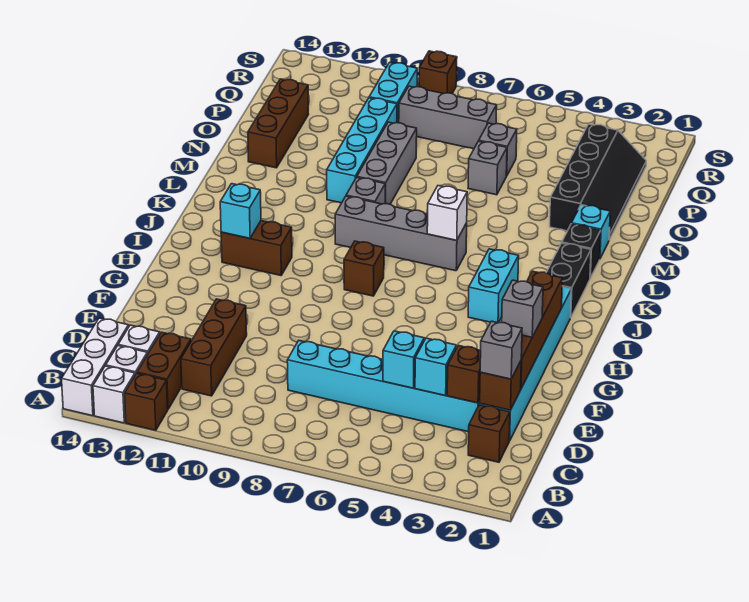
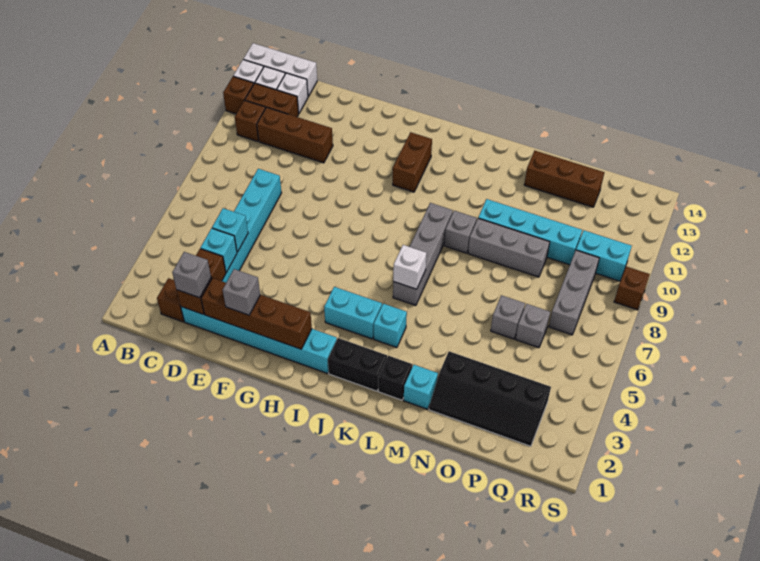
brown 1x1 brick [344,241,384,296] -> brown 1x1 brick moved to [235,100,265,141]
cyan 1x1 brick [220,184,261,238] -> cyan 1x1 brick moved to [374,304,407,348]

